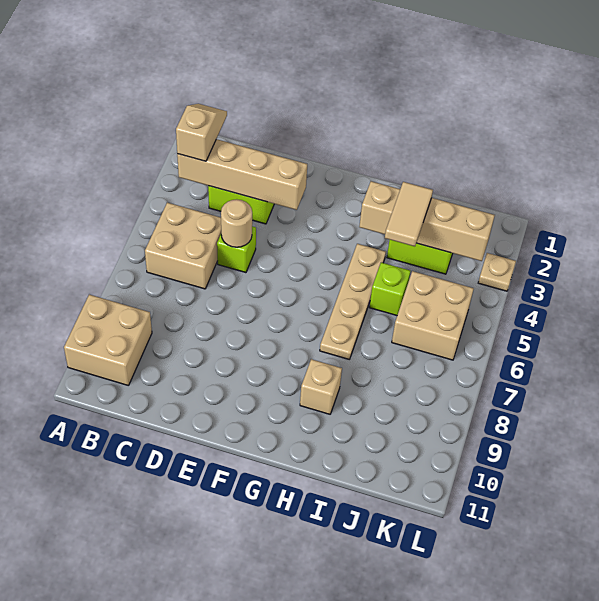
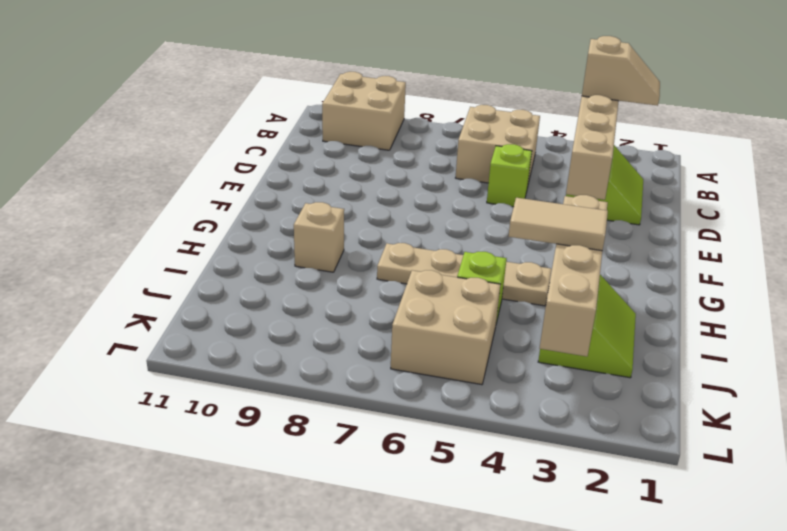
tan 1x1 round brick [221,199,252,247] -> none
tan 1x1 plate [478,253,516,291] -> none

